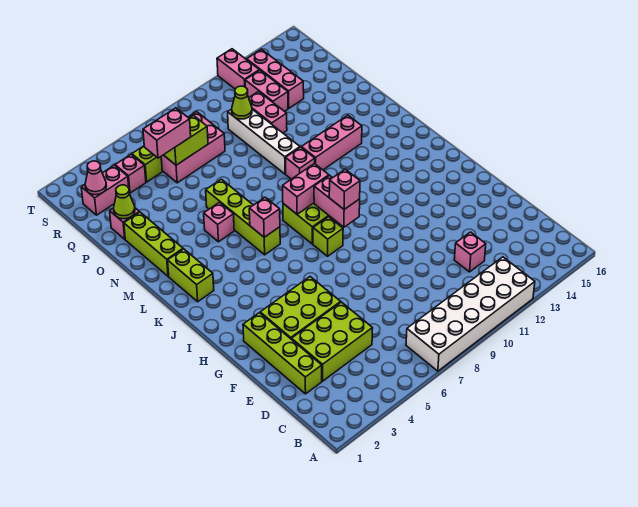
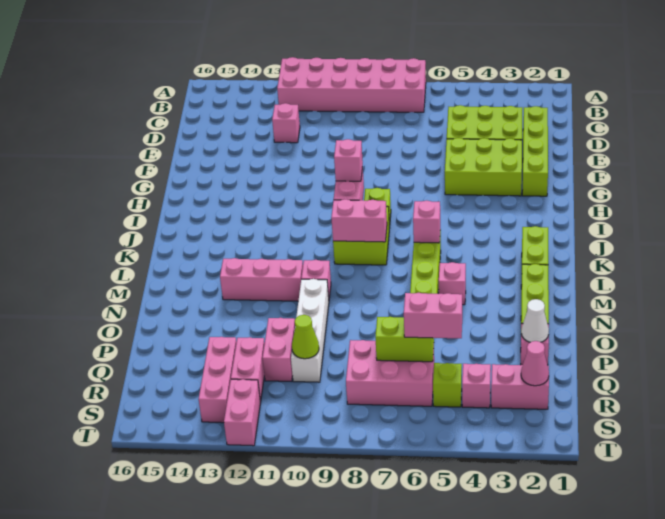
white 2x6 brick [406,257,535,371] -> pink 2x6 brick [277,57,426,112]
lime 1x1 cone [114,185,135,219] -> white 1x1 cone [521,299,549,342]

